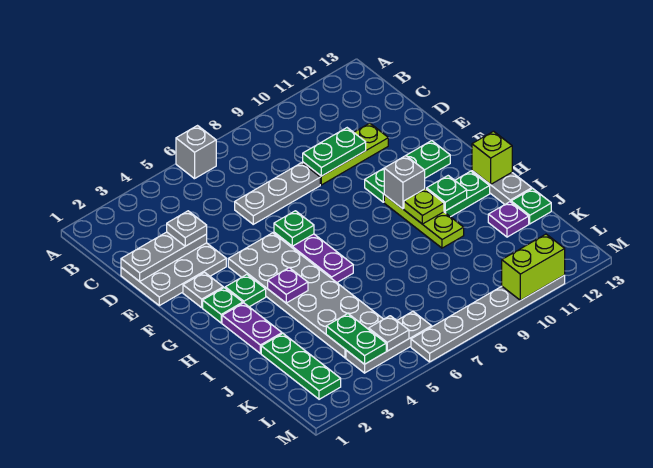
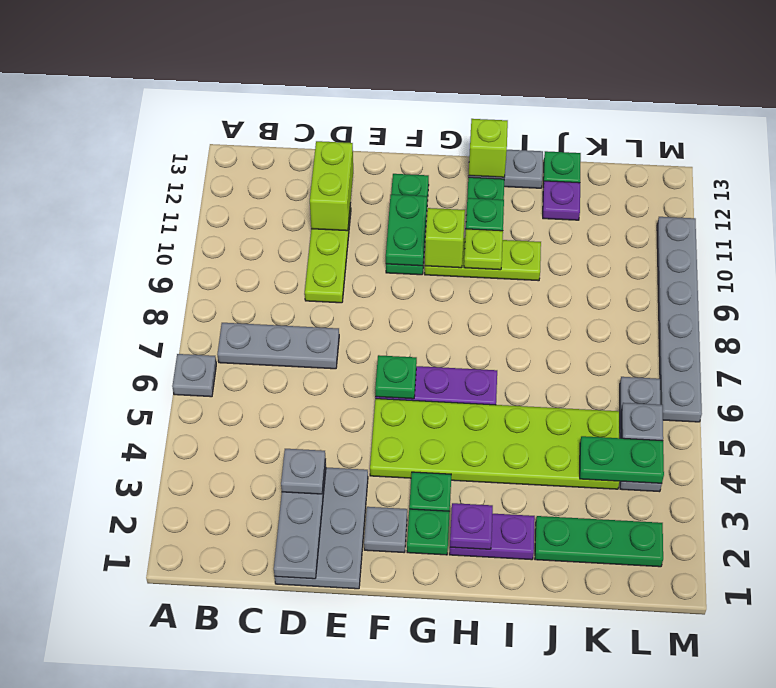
grey 1x1 brick [176,126,216,179] -> grey 1x1 plate [172,354,216,397]
grey 1x3 plate [235,163,320,224] -> grey 1x3 plate turned to [217,323,339,369]
green 1x2 plate [303,128,366,176] -> green 1x2 plate moved to [386,194,427,266]
grey 2x6 plate [228,233,383,358] -> lime 2x6 plate [370,399,620,489]
grey 1x1 brick [384,156,425,209] -> lime 1x1 brick [425,208,465,268]
purple 1x1 plate [268,268,308,303] -> purple 1x1 plate moved to [450,503,493,549]
lime 1x2 brick [502,234,565,301] -> lime 1x2 brick moved to [310,141,353,231]

